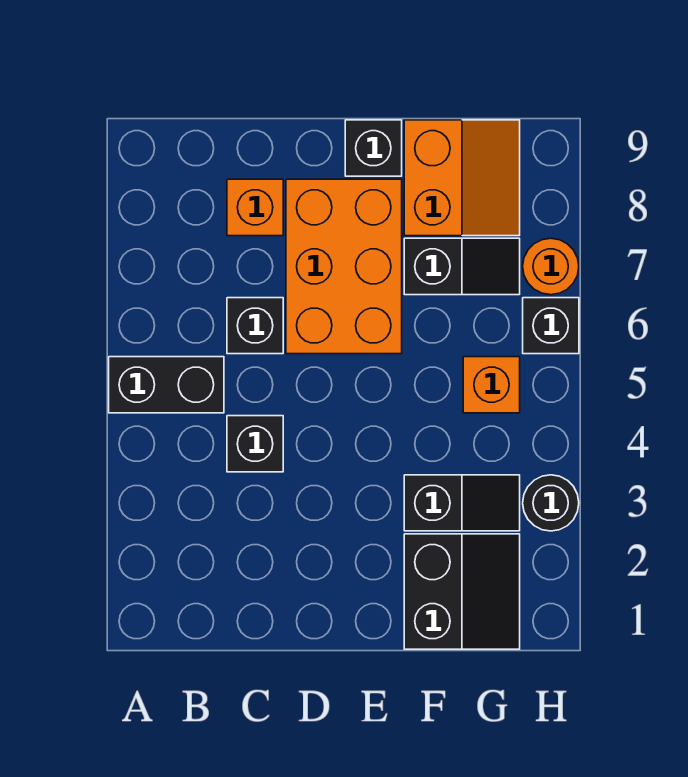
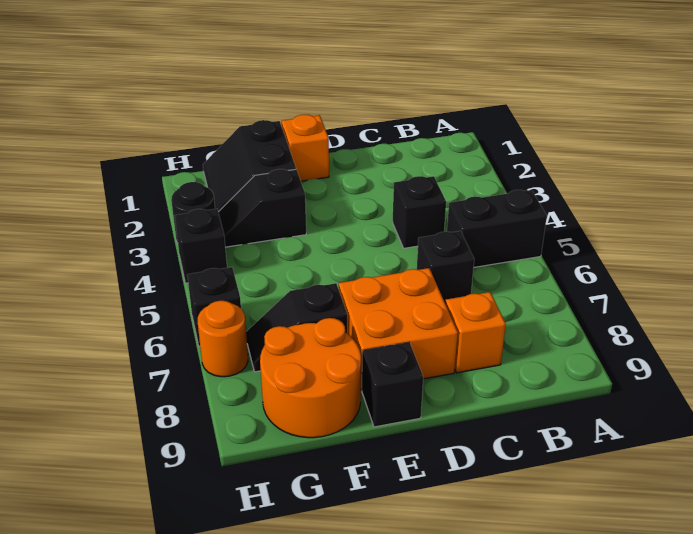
orange 2x3 brick [286,179,402,354] -> orange 2x2 brick [339,268,458,390]
orange 2x2 slope [404,120,520,236] -> orange 2x2 round brick [260,318,361,438]
orange 1x1 brick [463,357,520,413] -> orange 1x1 brick moved to [282,115,329,181]
none -> black 1x1 brick [175,209,227,283]

